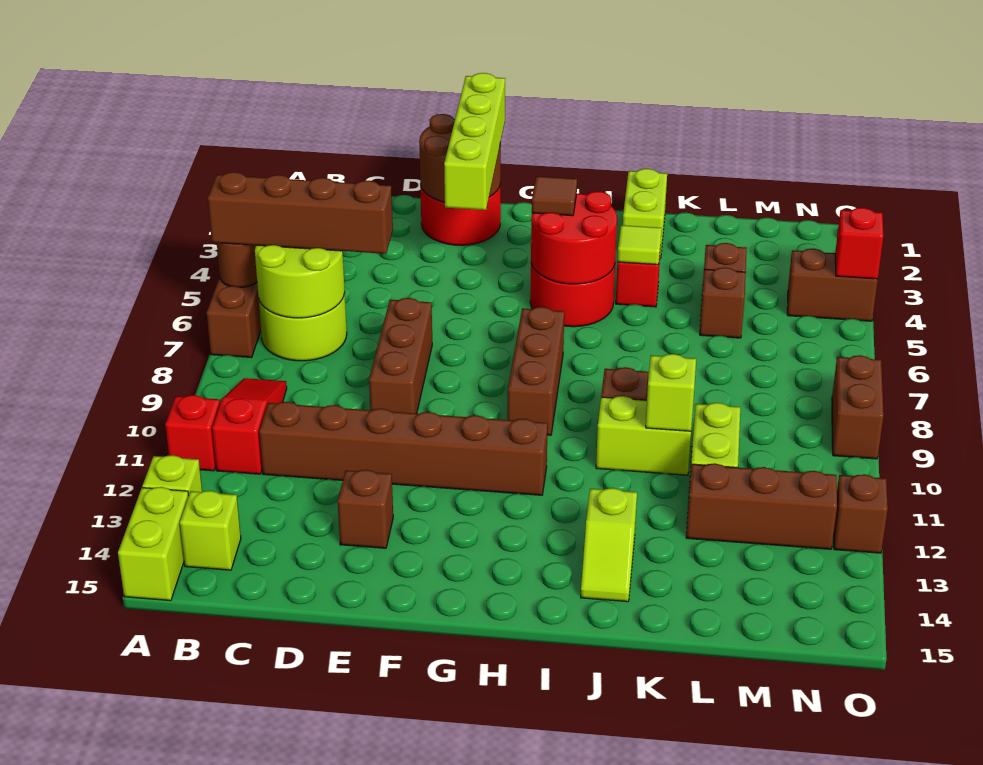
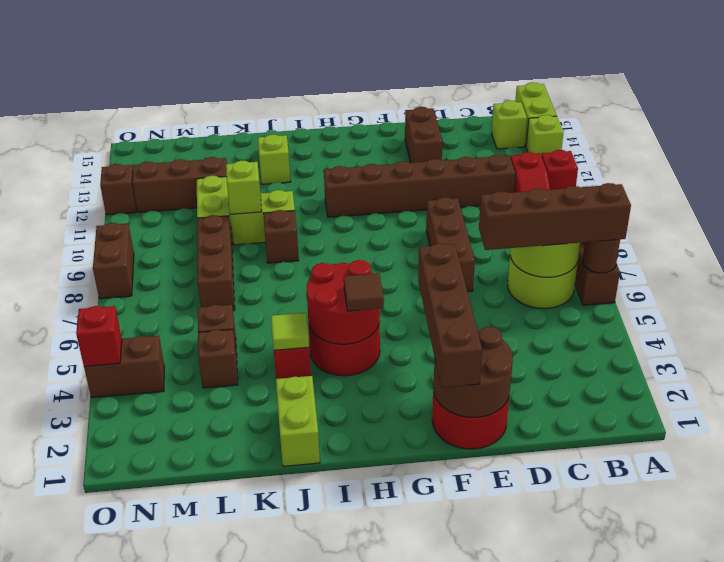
brown 1x1 brick [338,470,393,548] -> brown 1x2 brick [405,107,442,163]
lime 1x4 brick [444,73,505,210] -> brown 1x4 brick [418,244,482,388]
brown 1x3 brick [508,307,564,435] -> brown 1x3 brick moved to [197,215,235,311]

